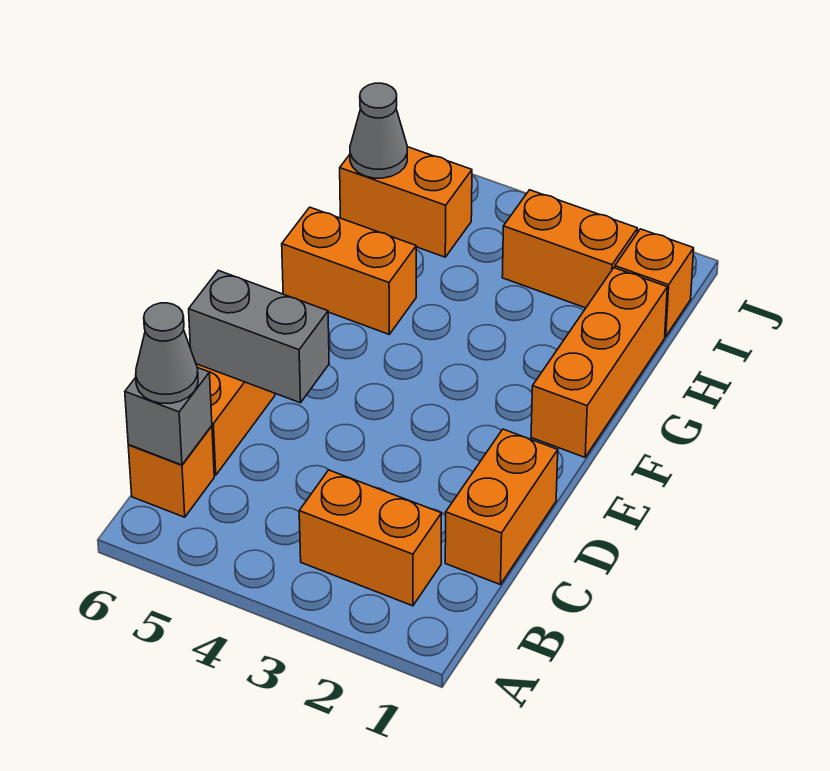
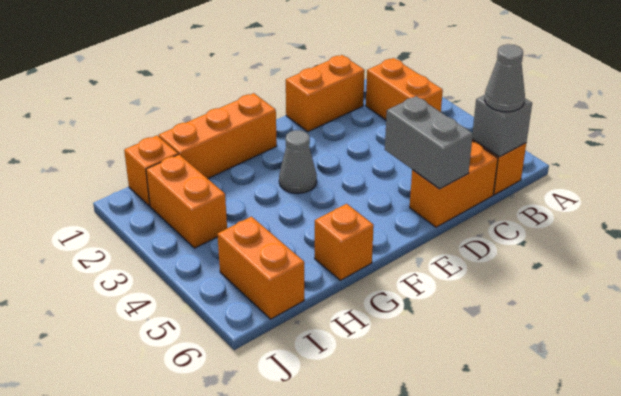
orange 1x2 brick [282,207,416,334] -> orange 1x1 brick [315,204,374,280]
grey 1x1 cone [350,83,407,178] -> grey 1x1 cone moved to [279,130,317,194]

